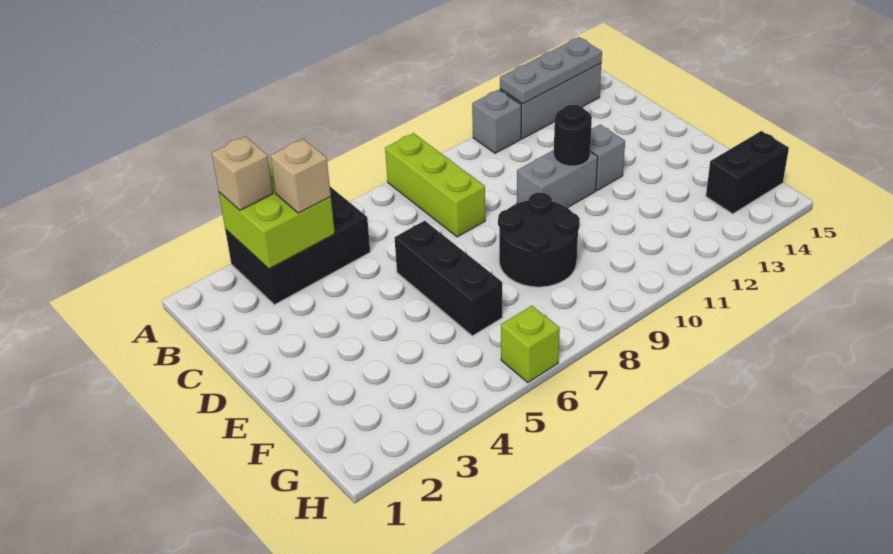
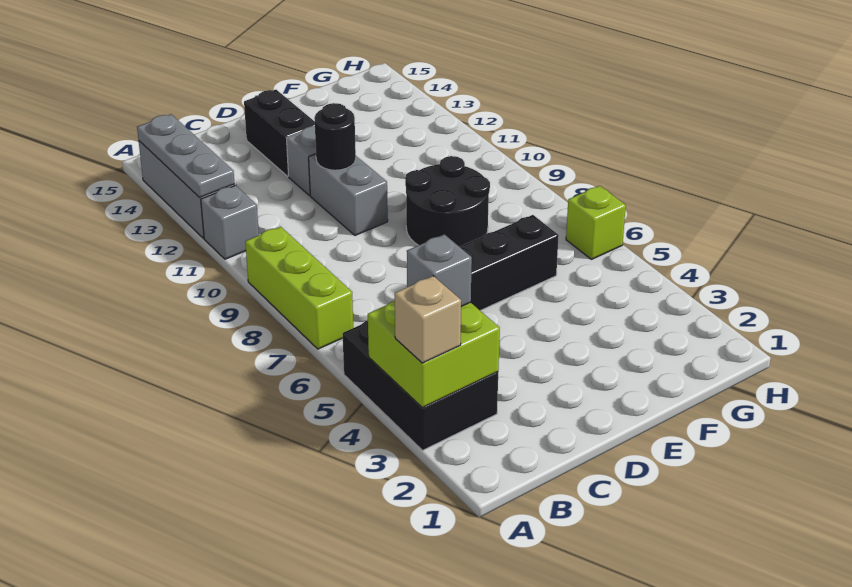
lime 1x3 brick [385,133,485,237] -> lime 1x3 brick turned to [245,227,353,349]
tan 1x1 brick [270,139,331,213] -> grey 1x1 brick [407,234,472,306]
black 1x2 brick [706,131,789,214] -> black 1x2 brick moved to [244,90,315,176]

